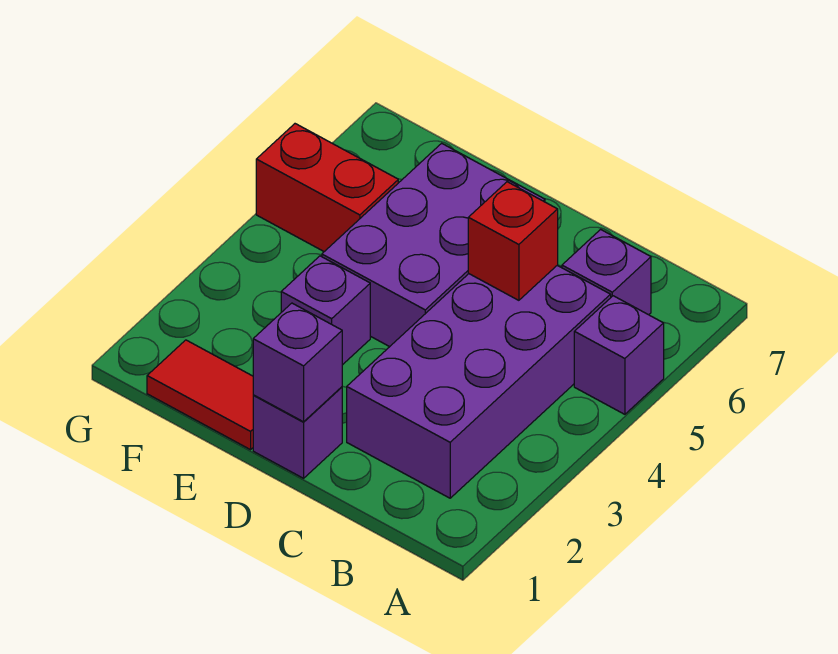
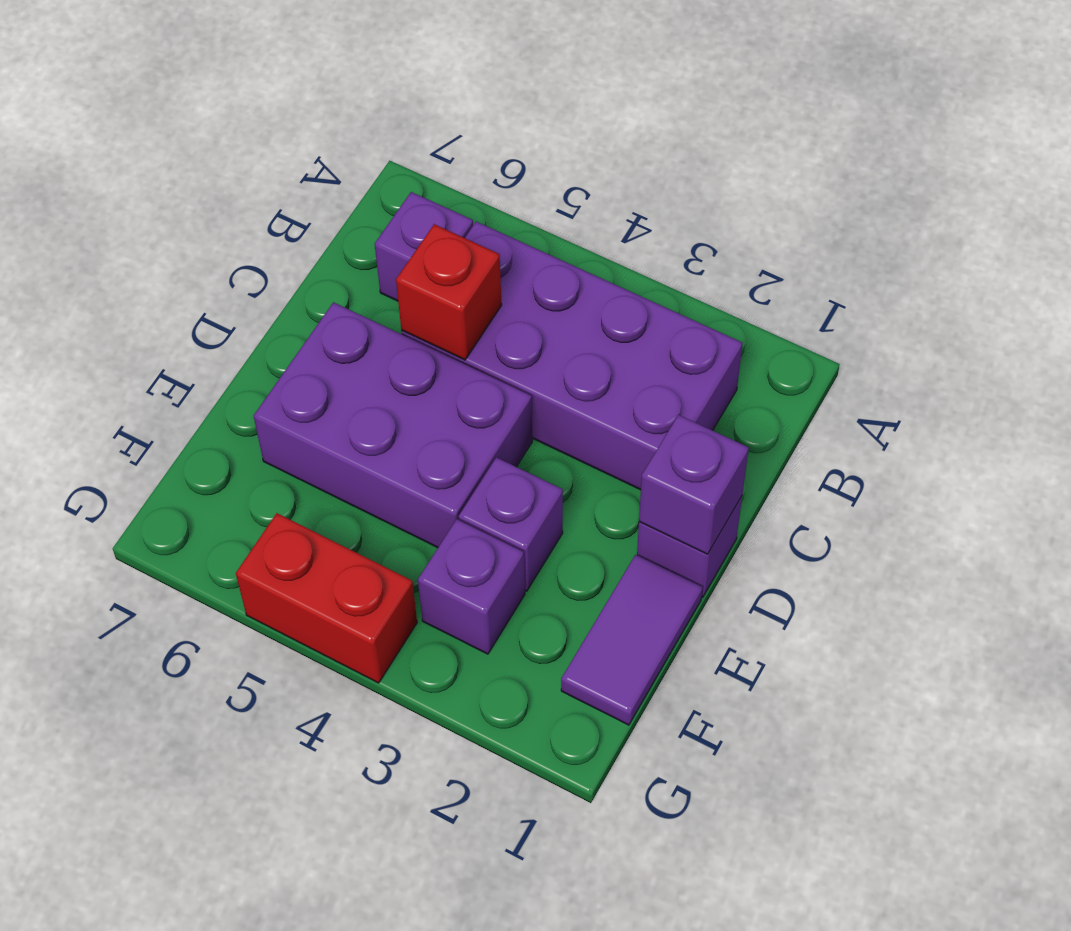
purple 1x1 brick [574,296,664,414] -> purple 1x1 brick moved to [418,519,525,654]
red 1x2 tile [147,340,253,450] -> purple 1x2 tile [561,555,702,725]
red 1x2 brick [256,124,398,252] -> red 1x2 brick turned to [236,513,417,683]

